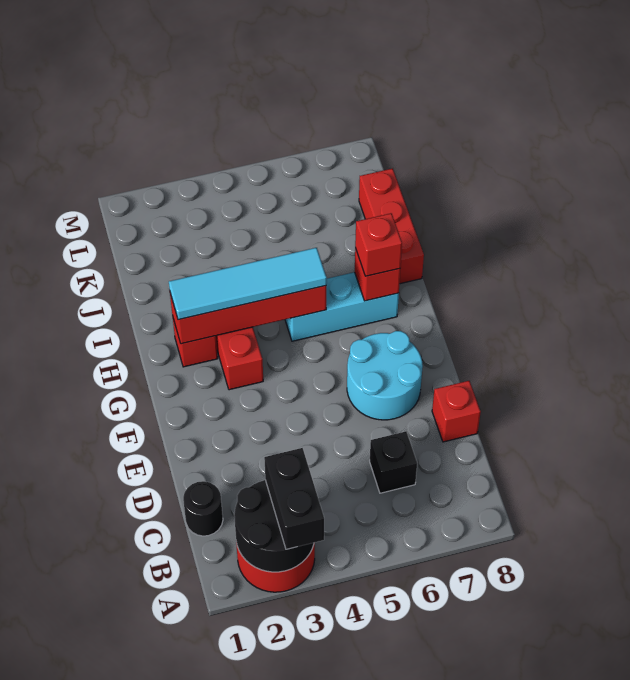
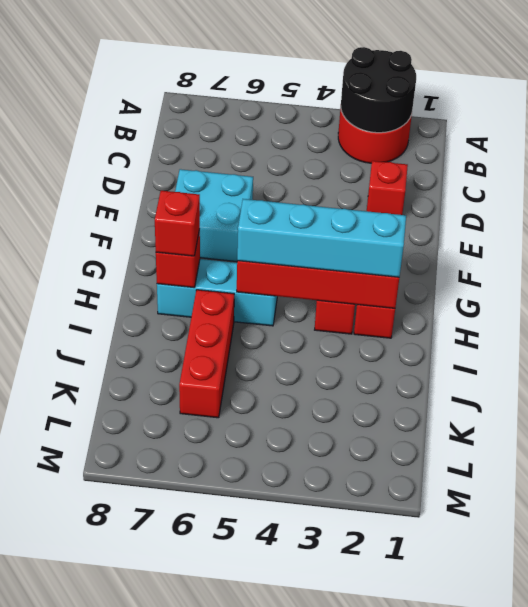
black 1x2 brick [264,448,324,549] -> none
black 1x1 round brick [183,481,223,536] -> none
black 1x1 brick [370,431,417,493] -> none
red 1x1 brick [432,381,481,442] -> red 1x1 brick moved to [367,161,408,215]
cyan 2x2 round brick [347,331,423,420] -> cyan 2x2 brick [175,169,253,262]
cyan 1x4 tile [169,248,327,320] -> cyan 1x4 brick [237,199,406,277]
red 1x3 brick [359,168,424,284] -> red 1x3 brick moved to [179,290,234,418]

